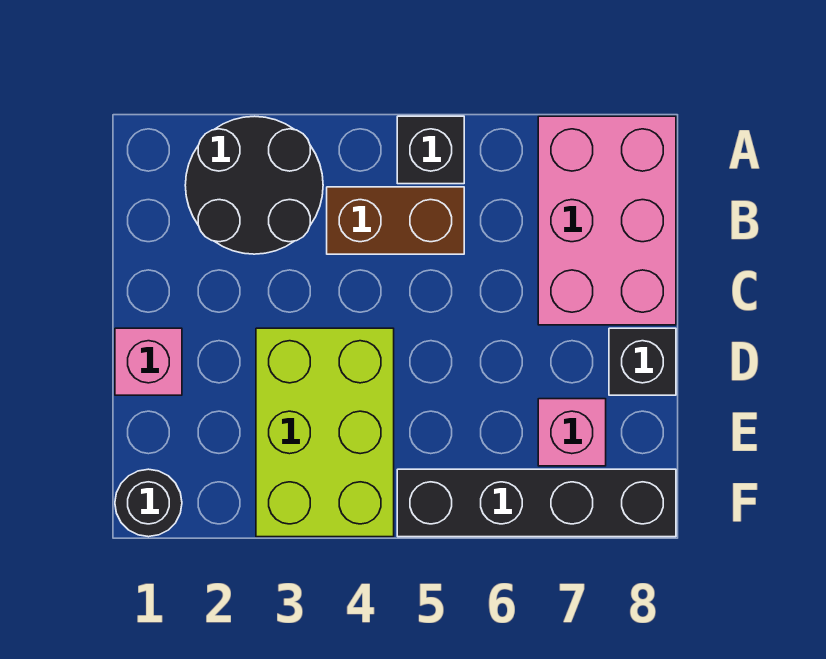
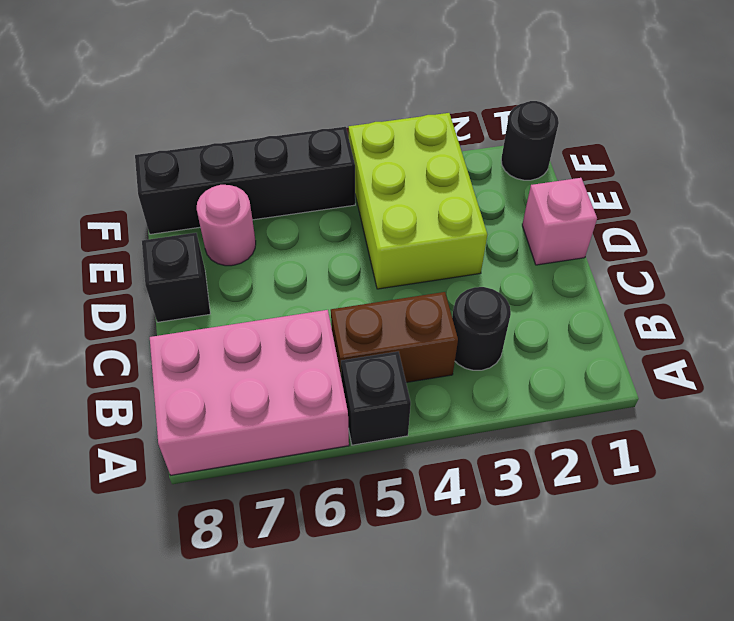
black 2x2 round brick [185,116,323,254] -> black 1x1 round brick [452,287,511,370]
pink 2x3 brick [538,116,676,325] -> pink 2x3 brick turned to [150,310,349,475]
pink 1x1 brick [538,399,606,466] -> pink 1x1 round brick [197,185,256,266]

